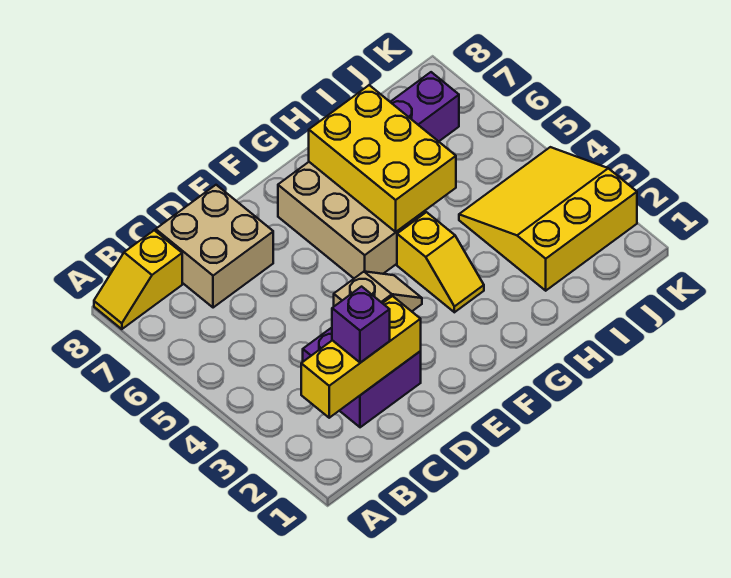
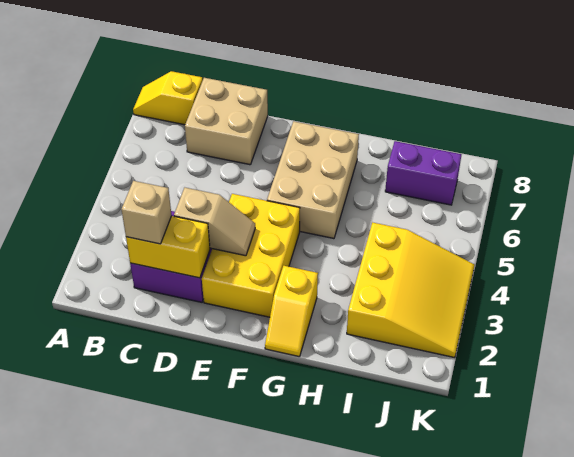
yellow 1x3 brick [301,296,421,418] -> yellow 1x2 brick [126,216,210,278]
purple 1x1 brick [332,287,390,363] -> tan 1x1 brick [121,181,172,244]
yellow 1x2 slope [397,212,484,312] -> yellow 1x2 slope moved to [265,266,318,357]
yellow 2x3 brick [309,85,456,232] -> yellow 2x3 brick moved to [202,194,300,317]
yellow 3x3 slope [459,147,637,291] -> yellow 3x3 slope turned to [347,222,475,358]

